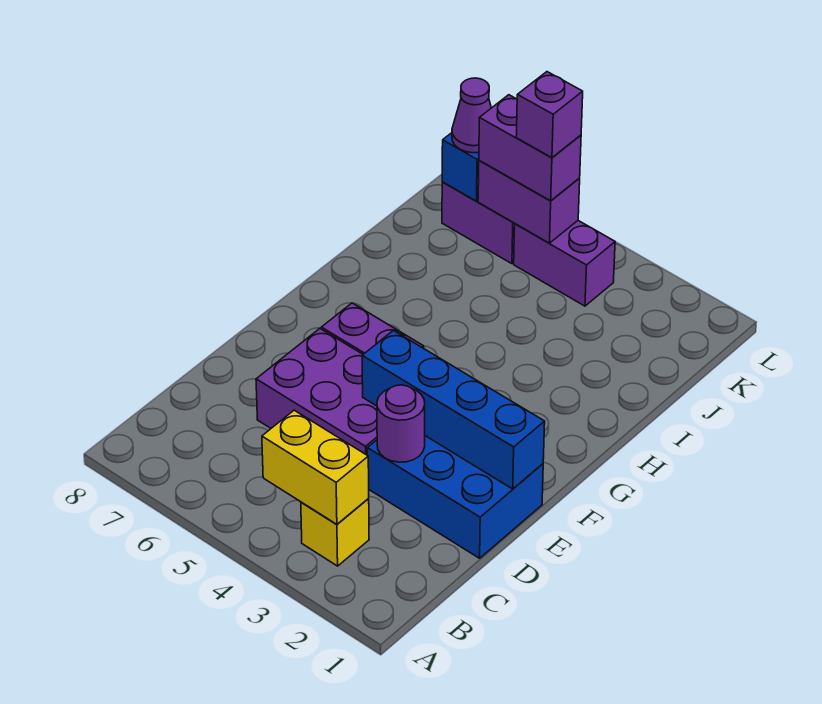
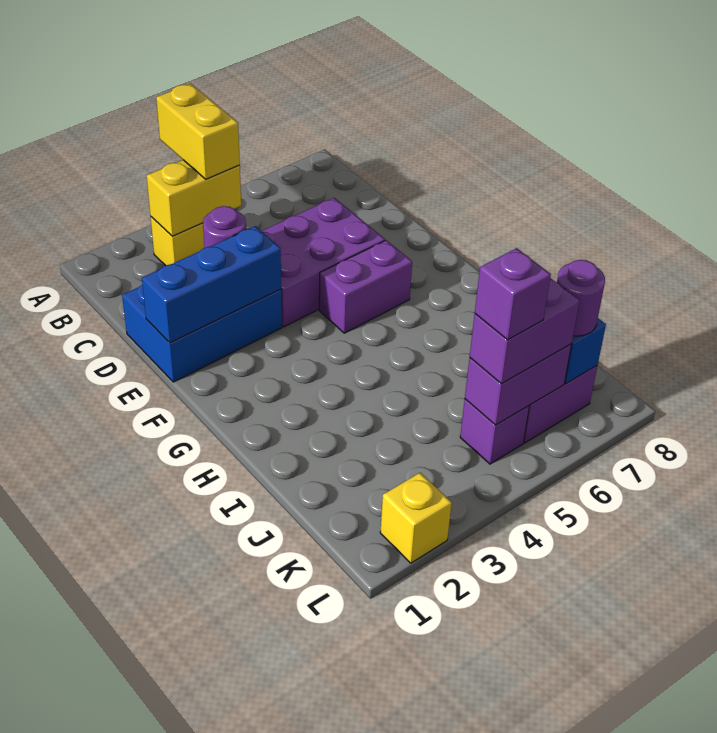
none -> yellow 1x2 brick [156,84,240,179]
blue 1x4 brick [362,331,545,489] -> blue 1x3 brick [142,226,281,343]
purple 1x2 brick [514,221,615,306] -> purple 1x1 brick [460,399,529,464]
purple 1x1 cone [452,78,491,153] -> purple 1x1 round brick [557,260,605,336]
none -> yellow 1x1 brick [380,473,452,563]

